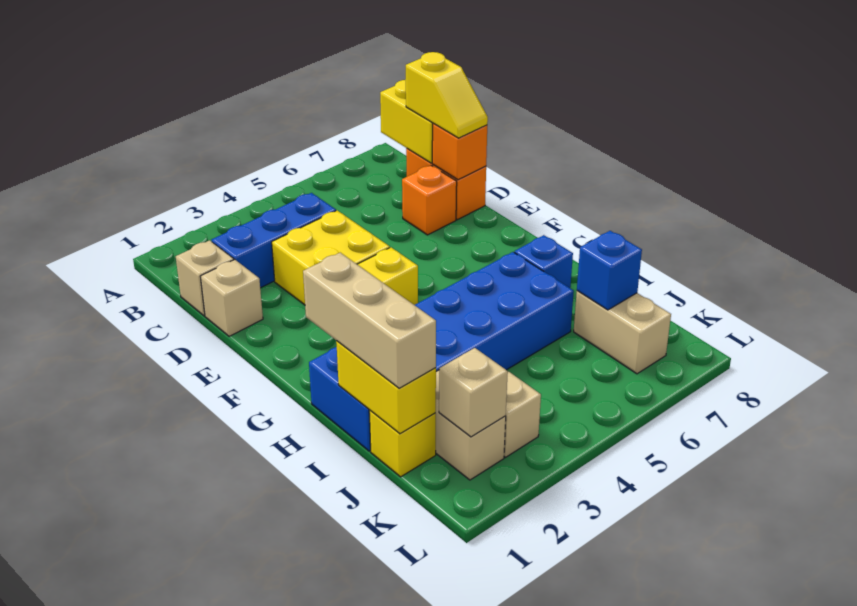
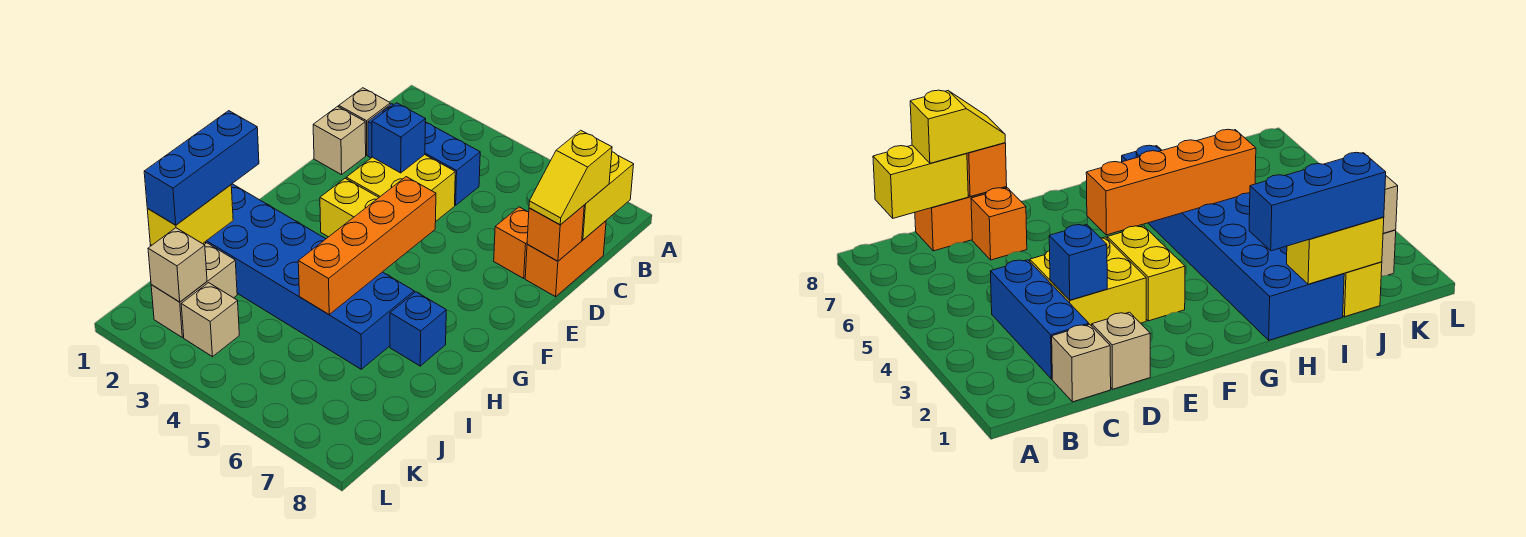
none -> orange 1x4 brick [298,177,436,314]
tan 1x3 brick [303,253,436,388] -> blue 1x3 brick [144,111,259,225]
tan 1x2 brick [574,291,671,374] -> none
blue 1x1 brick [577,231,642,310] -> blue 1x1 brick moved to [372,103,426,173]

